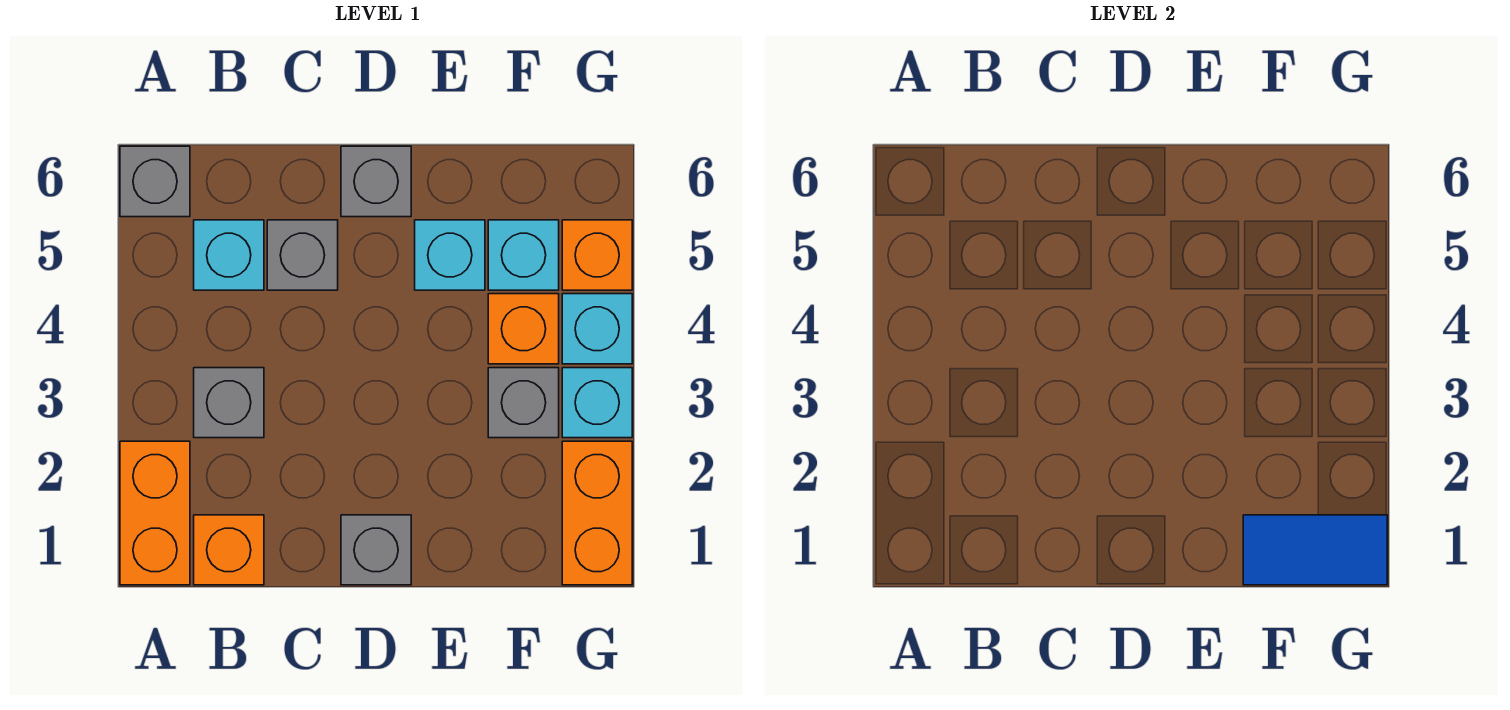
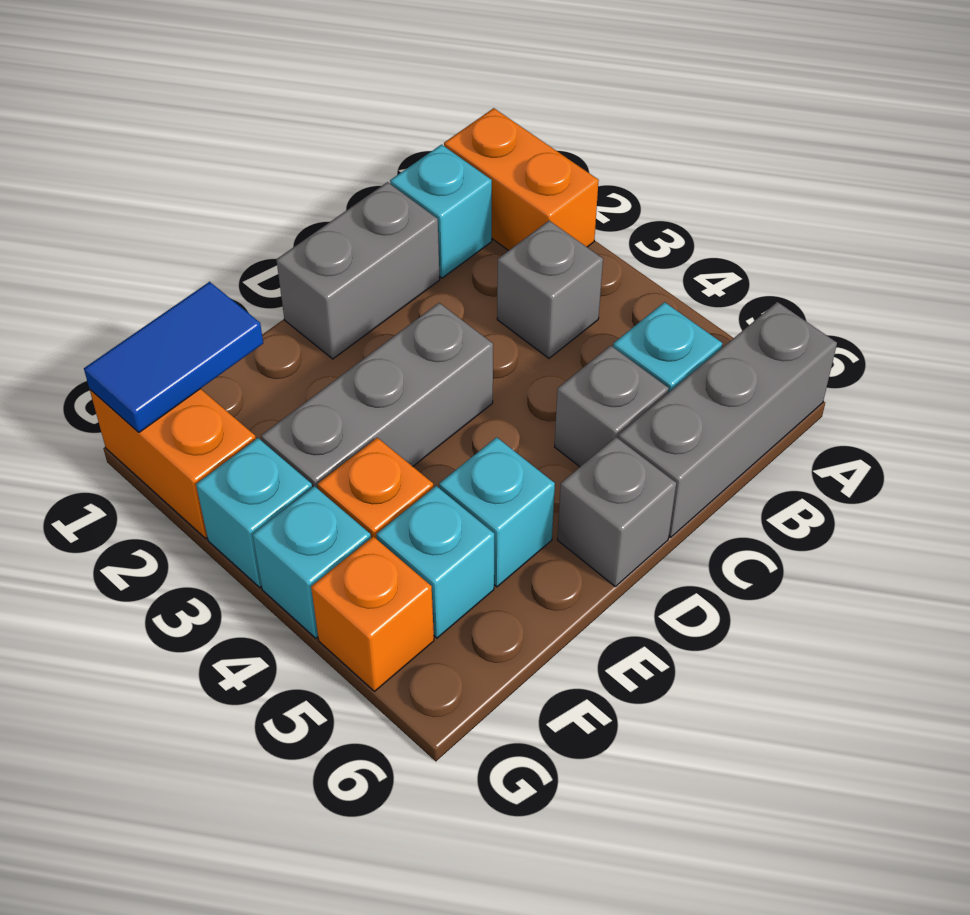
grey 1x1 brick [120,146,190,217] -> grey 1x3 brick [618,302,837,537]
orange 1x1 brick [194,515,264,585] -> cyan 1x1 brick [390,145,492,278]
grey 1x1 brick [341,515,411,585] -> grey 1x2 brick [277,182,440,359]
grey 1x1 brick [488,368,559,438] -> grey 1x3 brick [261,303,493,489]

